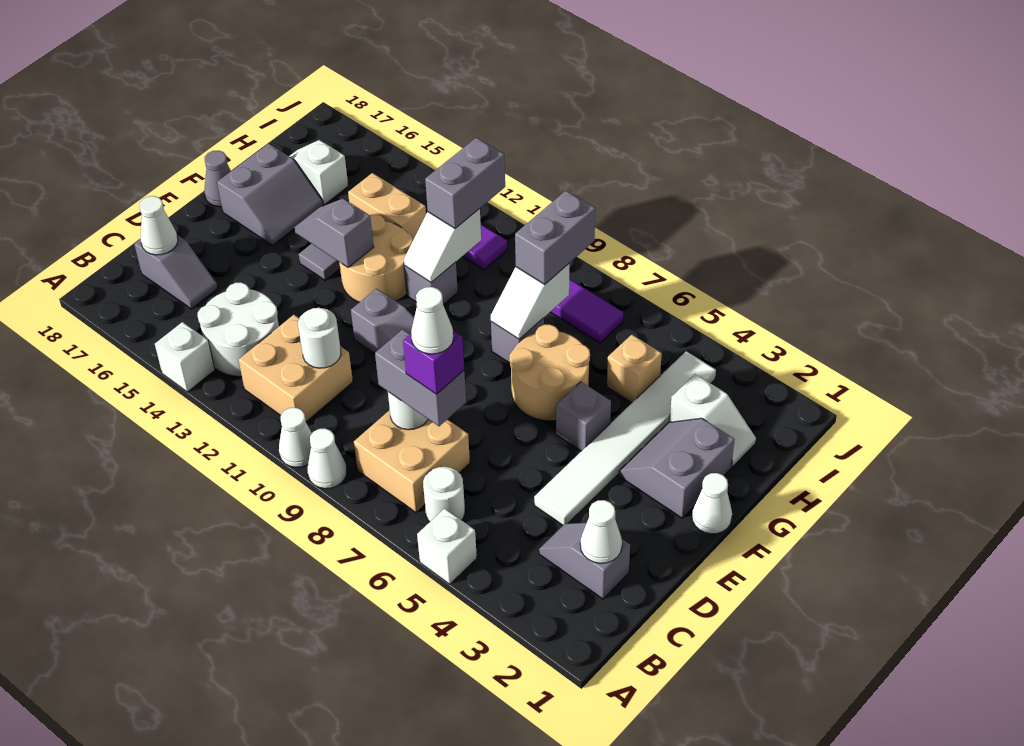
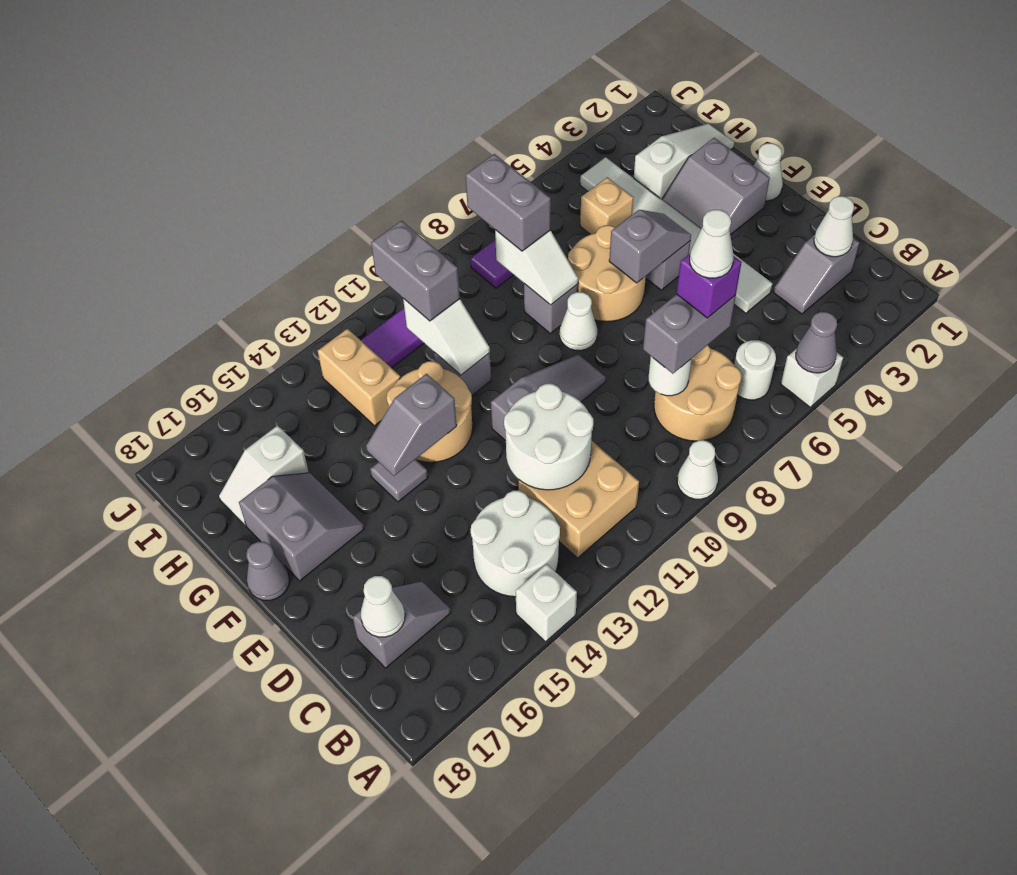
none -> grey 1x1 cone [796,312,837,373]
white 1x1 cone [279,408,312,467] -> white 1x1 cone moved to [560,292,597,351]
tan 2x2 brick [354,410,470,512] -> tan 2x2 round brick [654,345,741,441]
white 1x1 round brick [298,308,341,368] -> white 2x2 round brick [504,384,593,490]
none -> grey 1x2 slope [609,210,691,283]
white 1x2 slope [670,374,756,467] -> white 1x3 slope [634,124,734,199]
tan 1x2 brick [348,173,426,240] -> tan 1x2 brick turned to [318,329,400,426]

